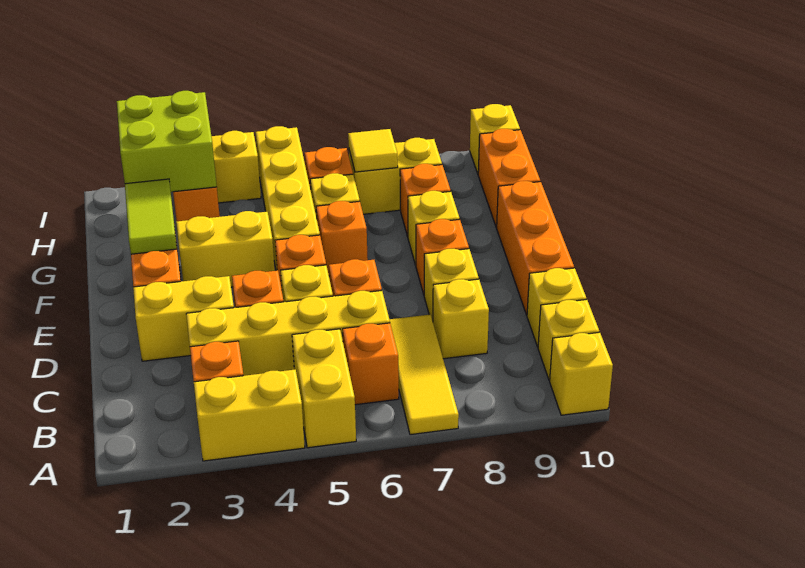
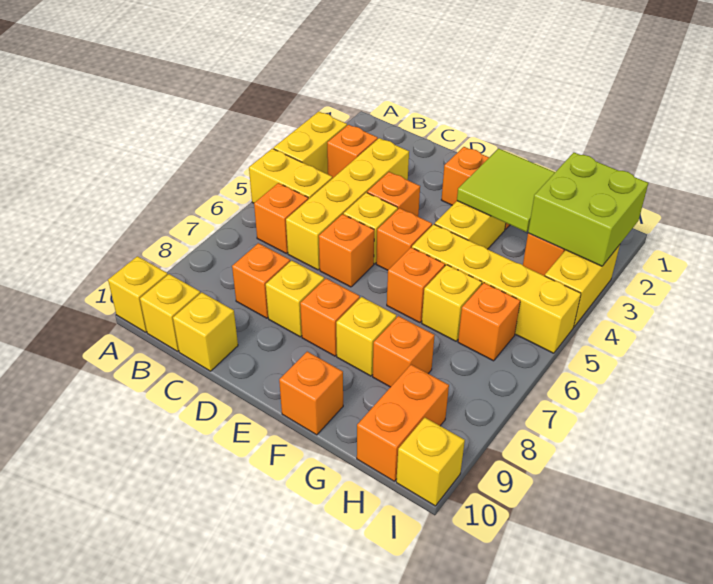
yellow 1x3 tile [390,315,459,435] -> none
yellow 1x1 brick [433,279,489,359] -> orange 1x1 brick [232,243,290,318]
yellow 1x2 brick [133,276,234,361] -> none
orange 1x3 brick [496,181,574,315] -> orange 1x1 brick [279,352,343,435]
lime 1x2 tile [125,179,177,254] -> lime 2x2 tile [457,148,555,232]
orange 1x2 brick [478,129,540,227] -> orange 1x2 brick turned to [357,365,449,481]
yellow 1x2 brick [349,138,442,214] -> none
yellow 1x1 tile [348,129,398,172] -> none

